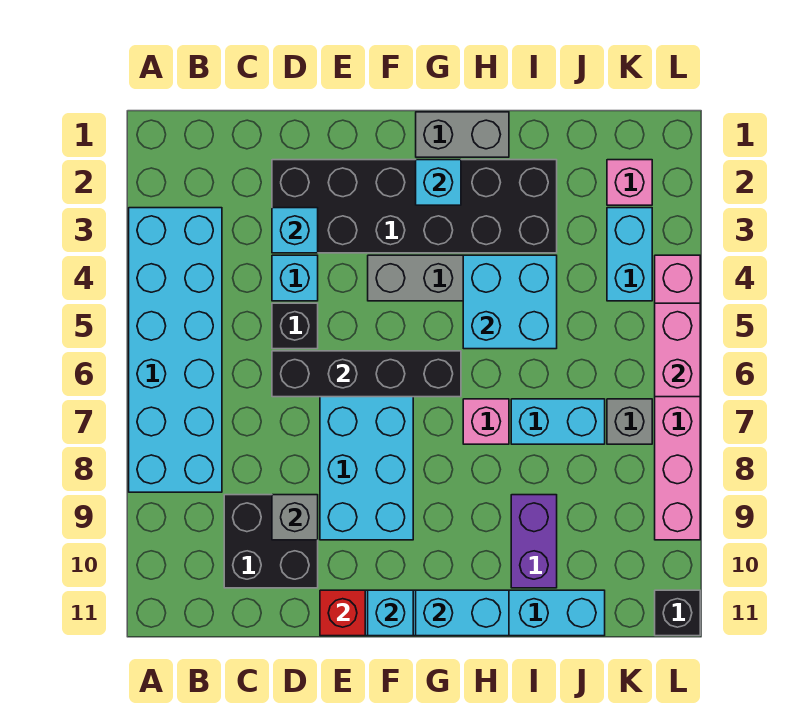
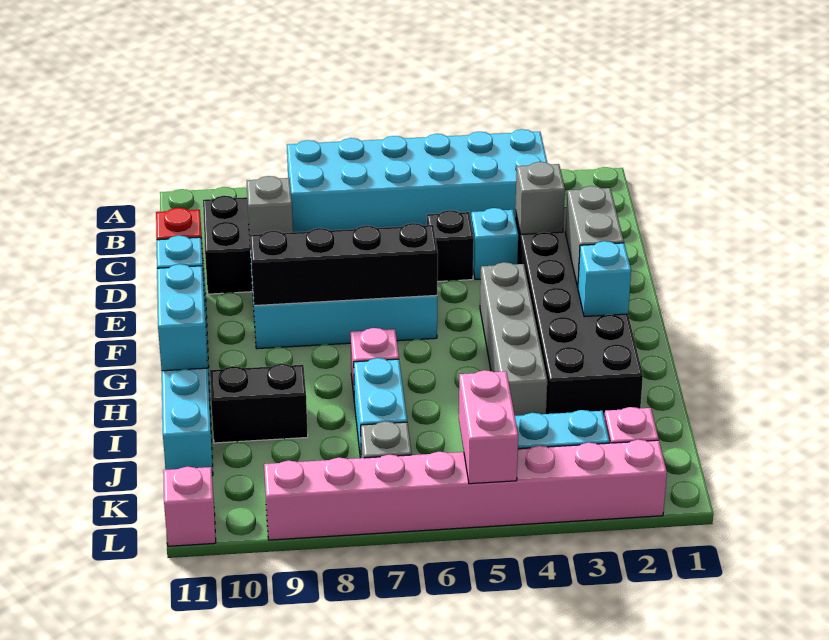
cyan 1x1 brick [272,208,318,253] -> grey 1x1 brick [515,162,565,234]
black 1x4 brick [272,351,461,397] -> black 1x4 brick turned to [250,223,438,306]
grey 1x2 brick [416,112,509,157] -> grey 1x2 brick moved to [565,186,624,287]
cyan 2x2 brick [463,255,557,349] -> none
purple 1x2 brick [511,495,557,588] -> black 1x2 brick [210,364,308,443]
pink 1x6 brick [655,255,700,540] -> pink 1x8 brick [264,440,667,540]
pink 1x2 brick [655,303,700,397] -> pink 1x2 brick turned to [459,370,518,484]
black 1x1 brick [655,590,700,636] -> pink 1x1 brick [163,467,216,546]

